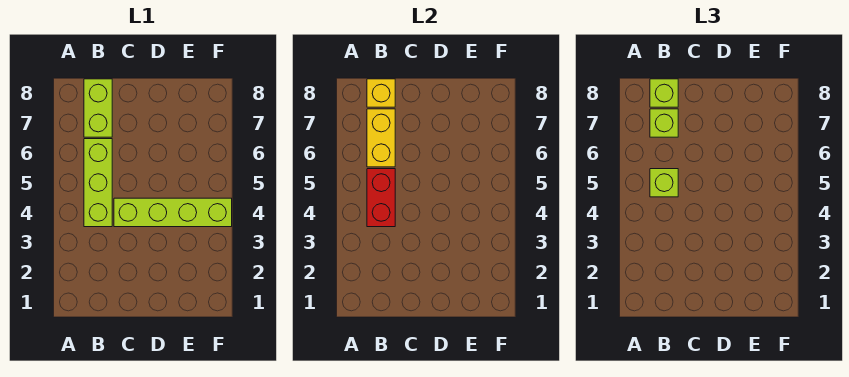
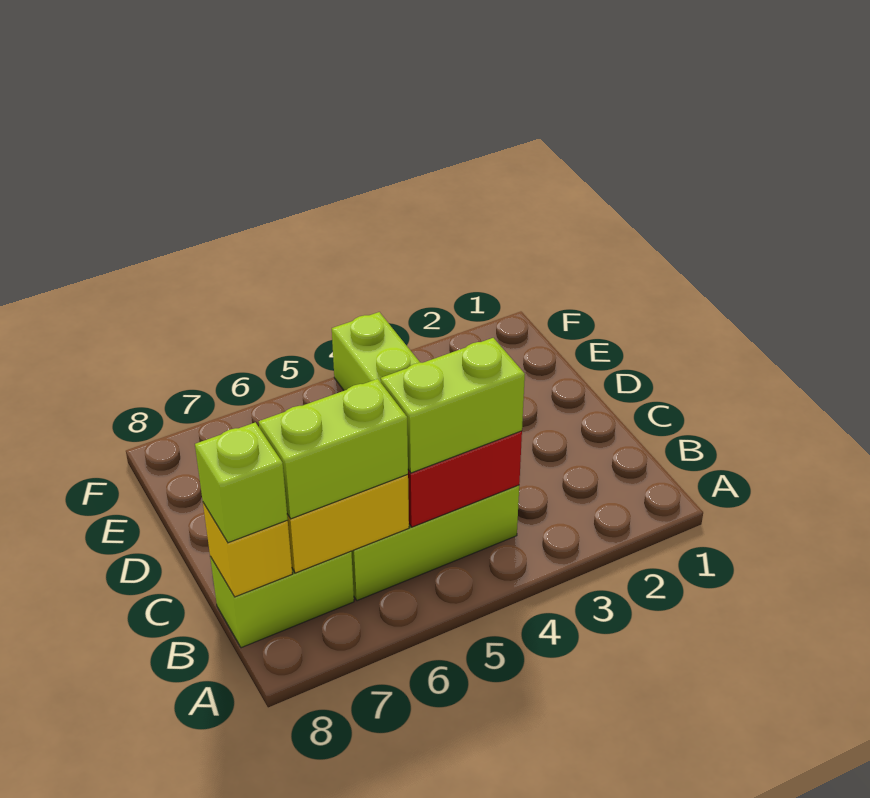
lime 1x1 brick [650,169,678,197] -> lime 1x2 brick [381,338,525,473]
lime 1x1 brick [650,109,678,137] -> lime 1x2 brick [259,379,408,519]

